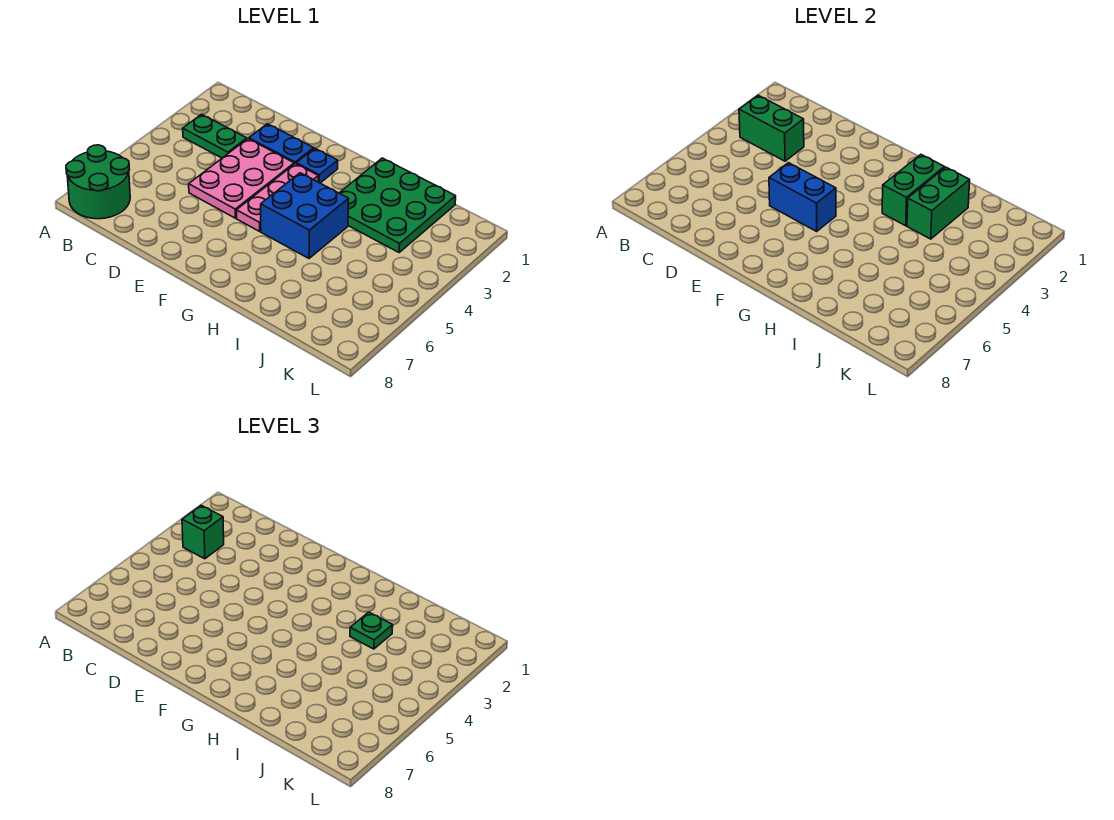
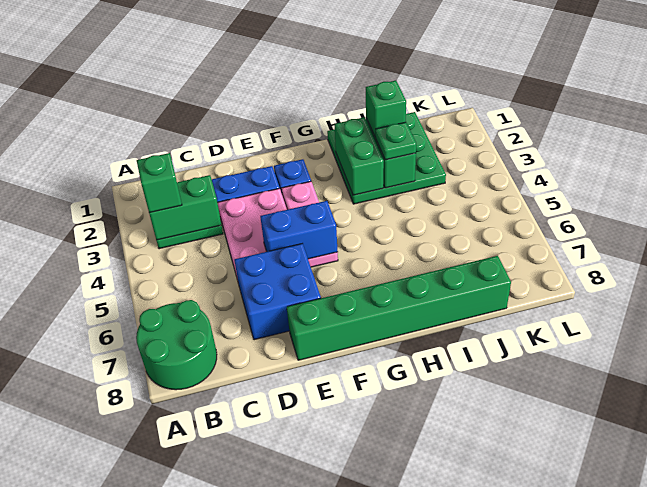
none -> green 1x6 brick [287,256,511,360]
blue 2x2 brick [261,173,349,258] -> blue 2x2 brick moved to [235,244,321,340]
none -> green 1x1 brick [366,81,406,137]

